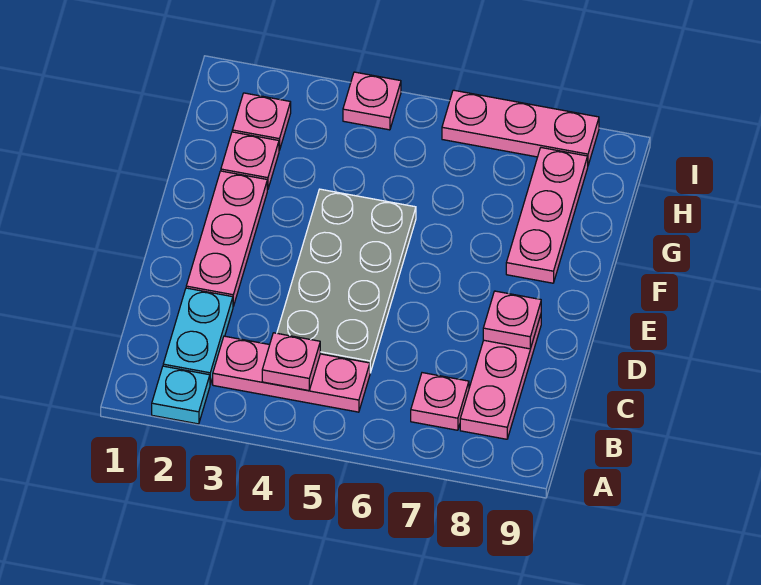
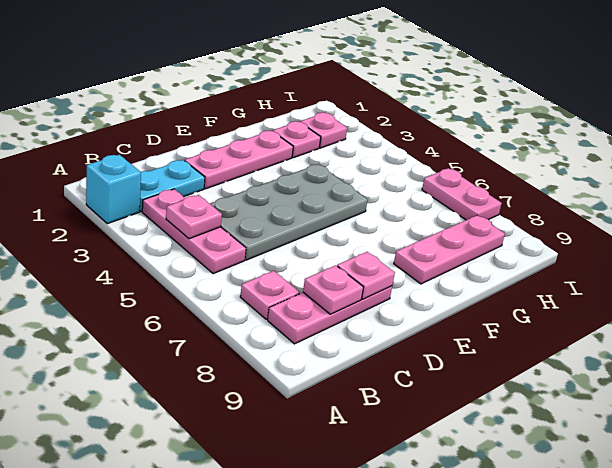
cyan 1x1 plate [152,366,210,424] -> cyan 1x1 brick [86,155,141,224]
pink 1x1 plate [343,72,401,130] -> pink 1x1 plate moved to [303,265,363,314]
pink 1x3 plate [442,90,599,165] -> pink 1x2 plate [422,168,502,220]

